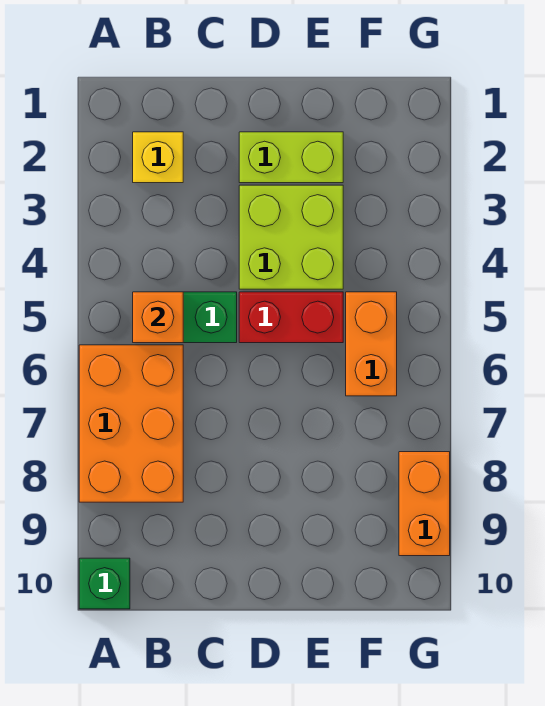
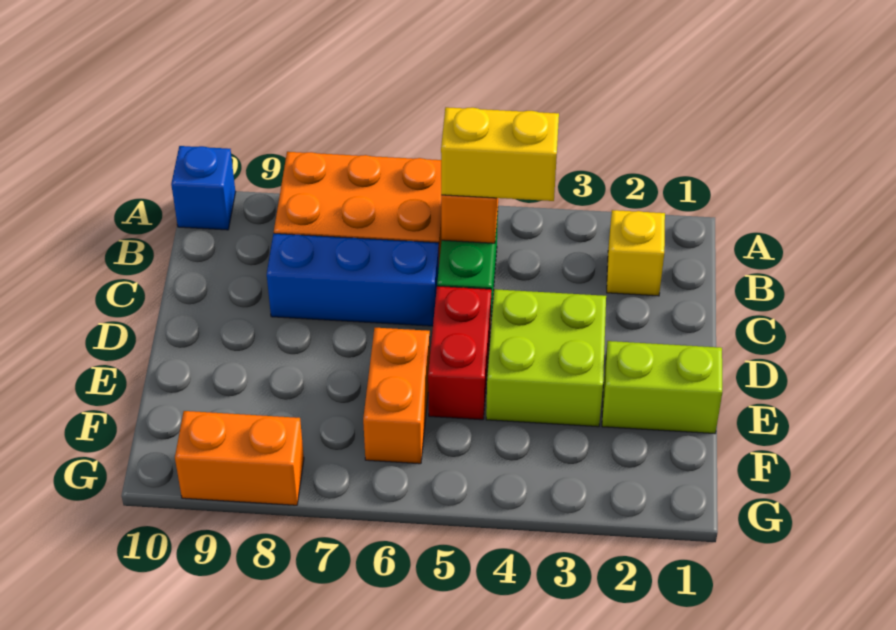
green 1x1 brick [79,558,130,609] -> blue 1x1 brick [171,146,235,230]
none -> yellow 1x2 brick [441,107,559,201]
none -> blue 1x3 brick [267,234,439,326]
lime 1x2 brick [239,132,343,183] -> lime 1x2 brick turned to [602,341,722,434]
orange 1x2 brick [346,292,397,396] -> orange 1x2 brick turned to [363,328,430,464]

